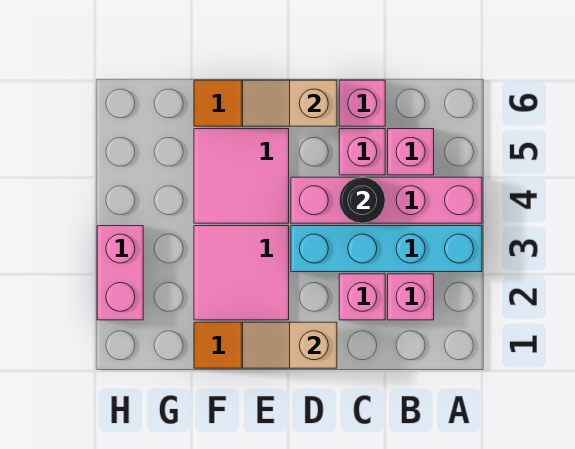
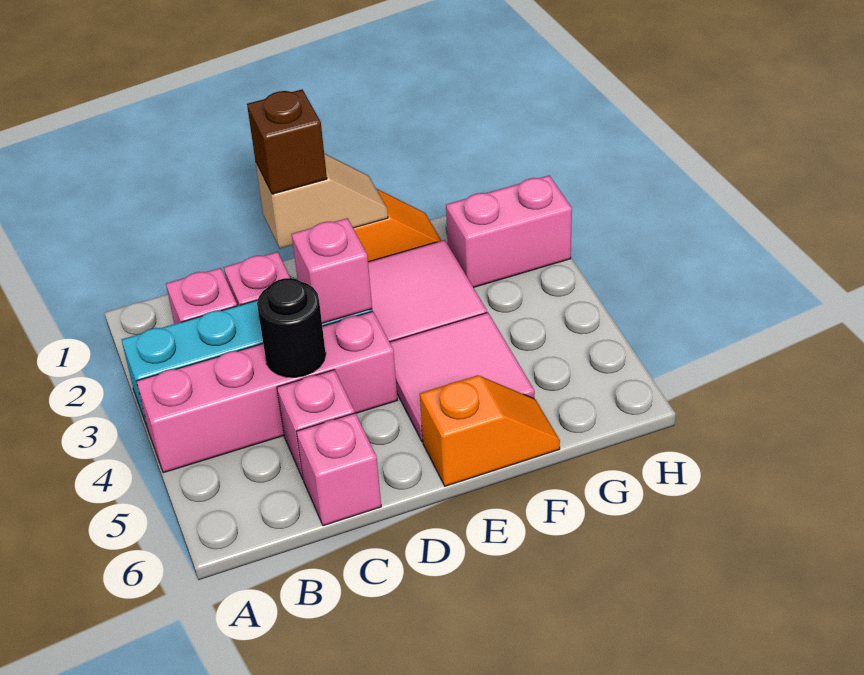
pink 1x1 brick [388,129,434,175] -> pink 1x1 brick moved to [292,218,372,323]
none -> brown 1x1 brick [247,89,327,194]
tan 1x2 slope [243,80,337,126] -> none
pink 1x2 brick [97,226,143,320] -> pink 1x2 brick turned to [446,176,572,287]

